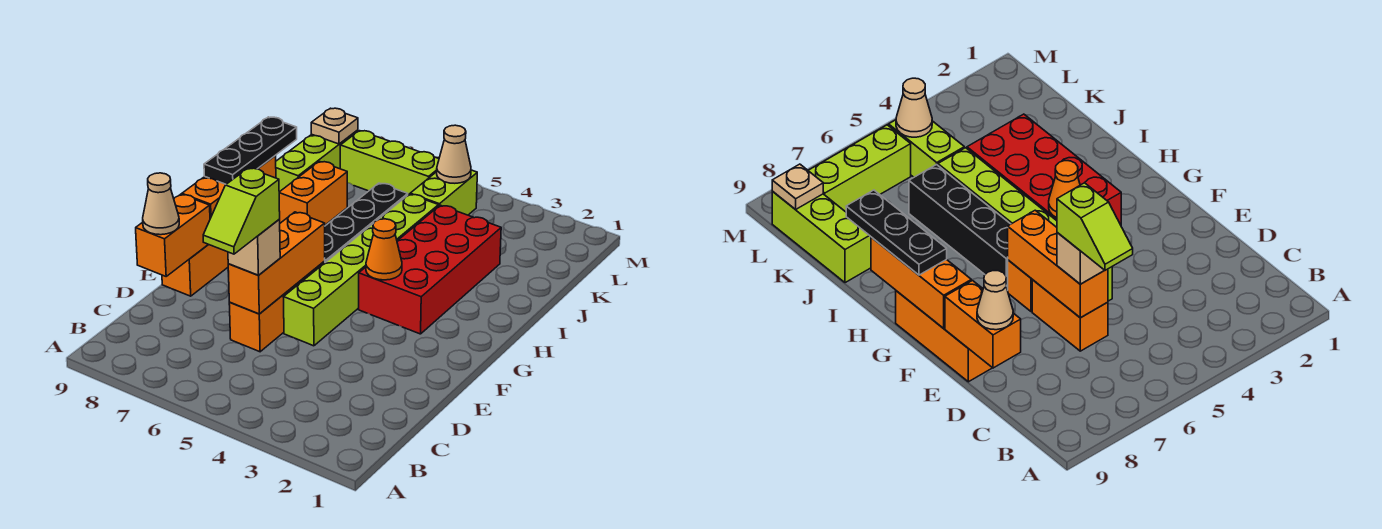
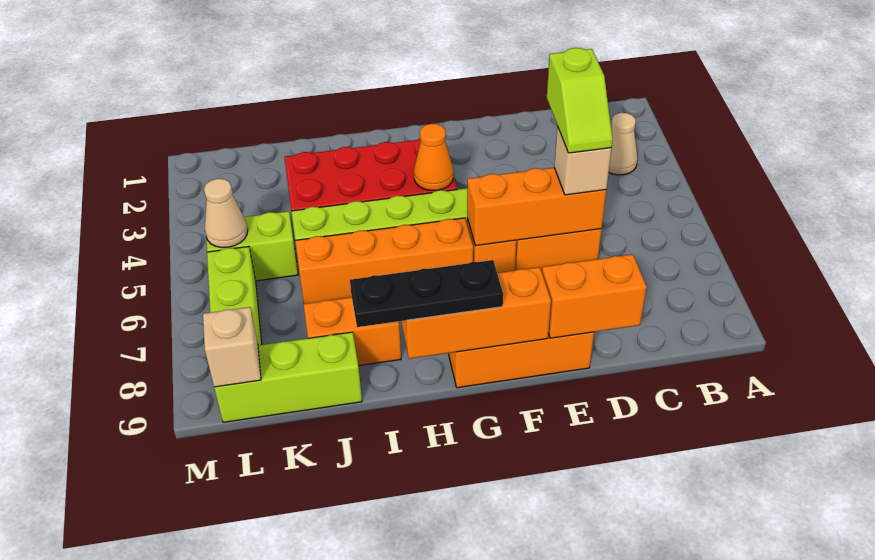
lime 1x2 slope [203,168,280,254] -> lime 1x2 slope turned to [547,48,613,153]
tan 1x1 cone [143,173,179,235] -> tan 1x1 cone moved to [609,113,638,175]
black 1x4 brick [325,183,408,262] -> orange 1x4 brick [295,218,473,304]
tan 1x1 plate [311,108,358,144] -> tan 1x1 brick [203,307,261,387]

